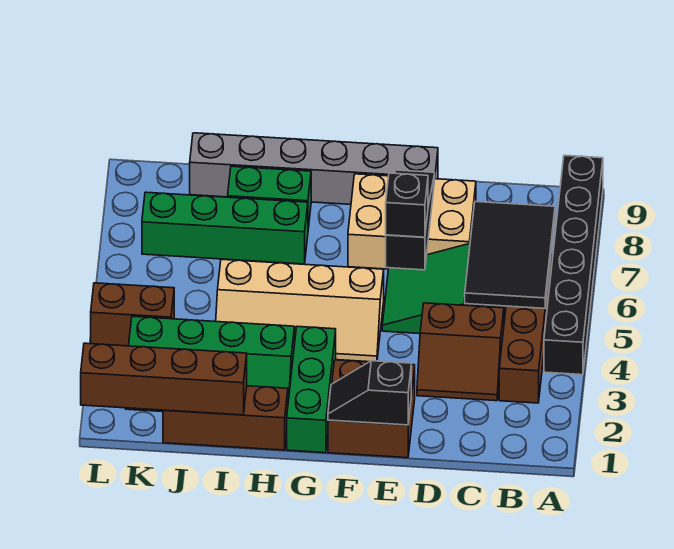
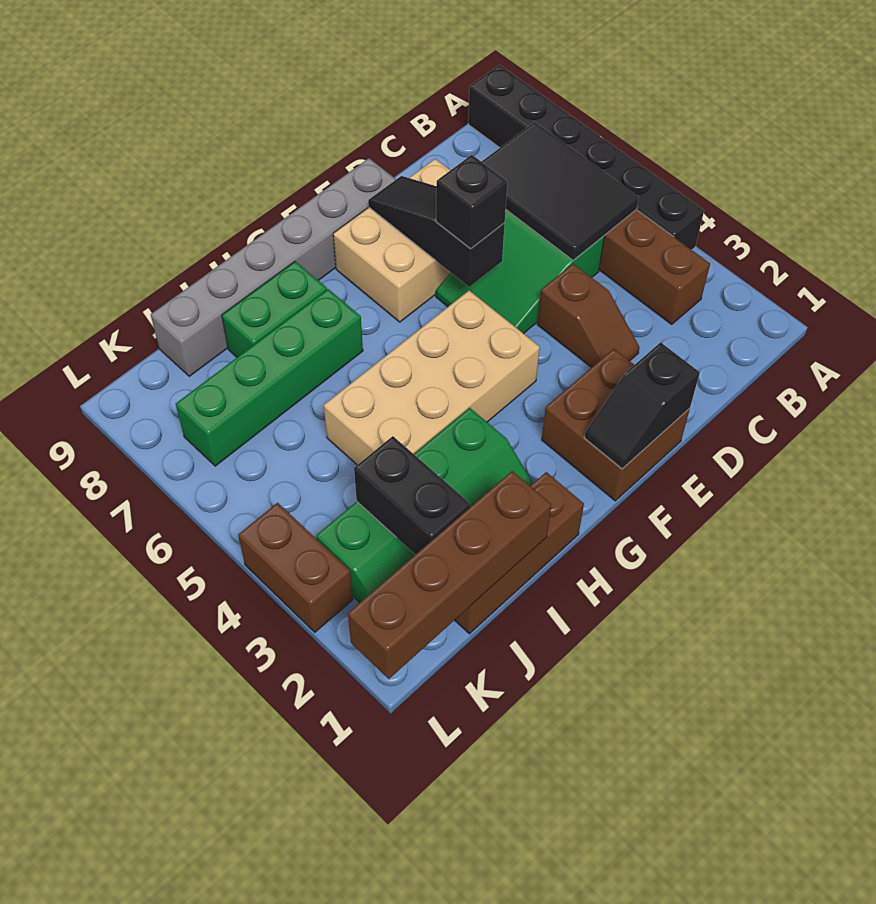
brown 2x2 slope [417,303,504,401] -> brown 1x2 slope [537,264,640,368]
tan 2x4 slope [216,259,384,362] -> tan 2x4 brick [324,291,540,465]
green 1x3 brick [287,326,336,453] -> none
none -> black 1x2 brick [354,436,470,555]
brown 1x2 brick [91,283,174,346] -> brown 1x2 brick turned to [238,503,353,632]

